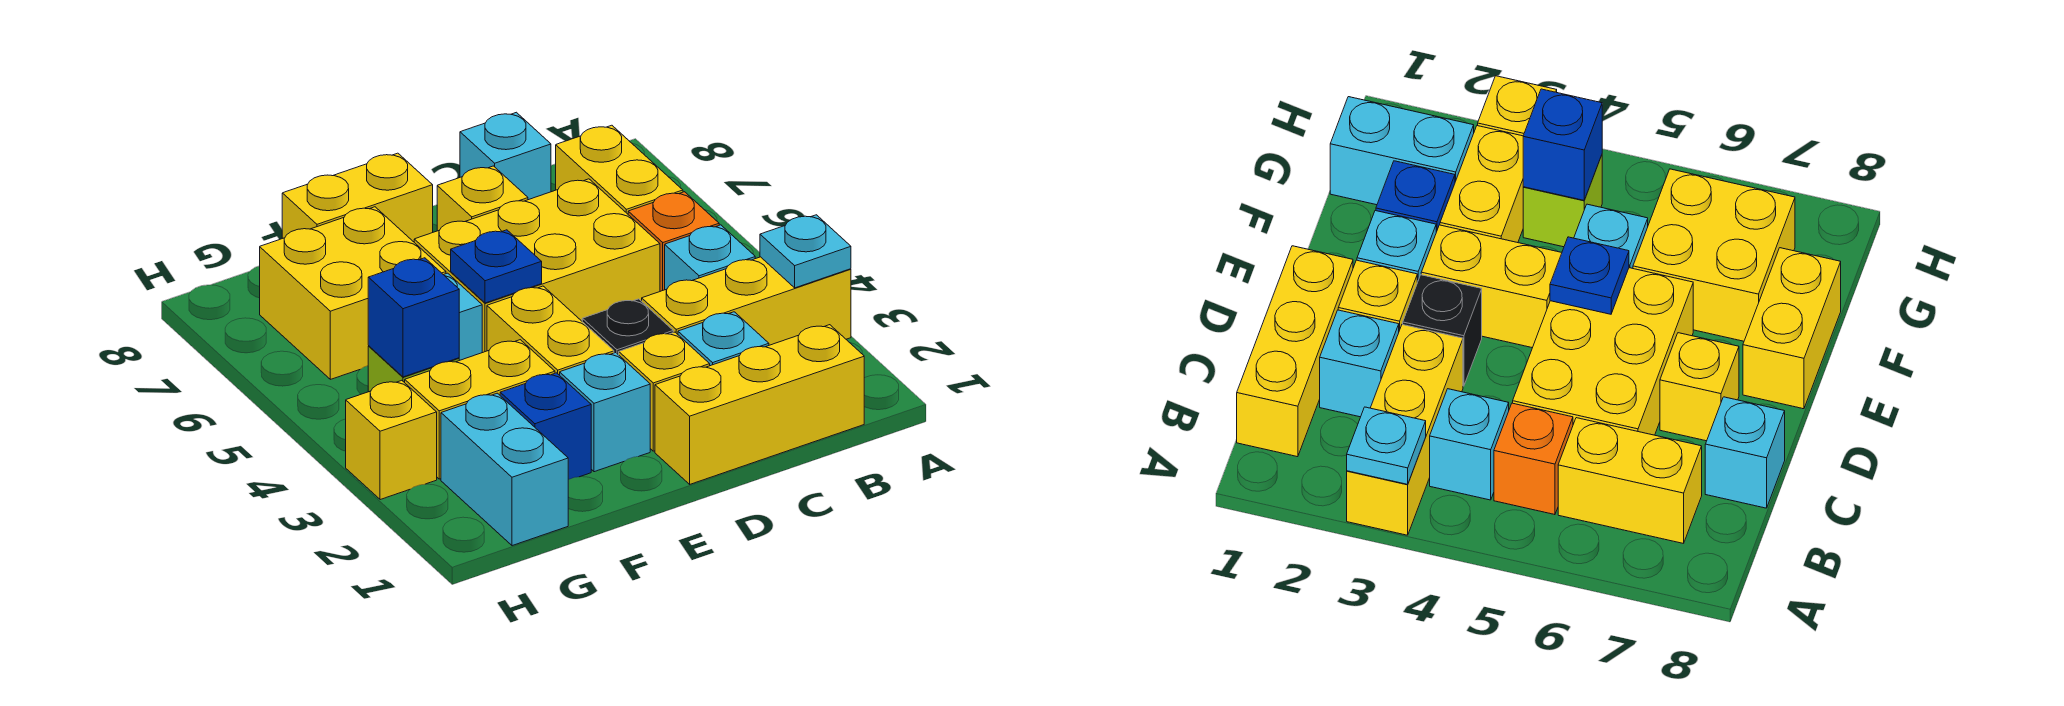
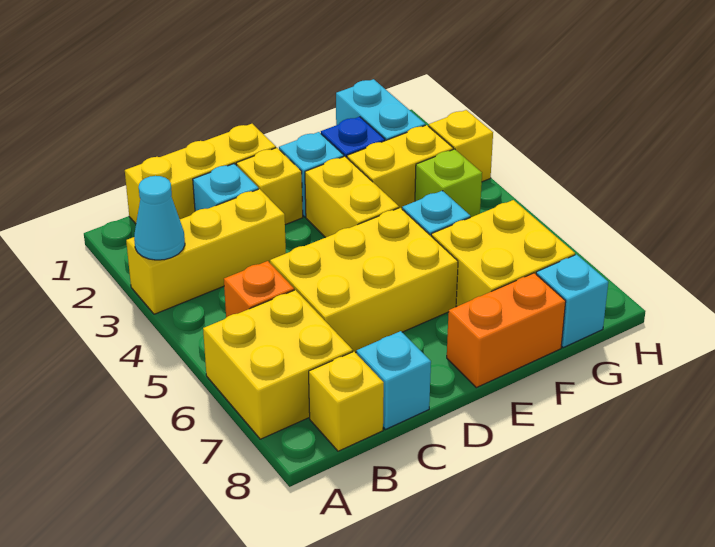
cyan 1x1 plate [760,215,851,288] -> cyan 1x1 cone [134,176,185,260]
cyan 1x1 brick [665,225,755,290] -> cyan 1x1 brick moved to [536,254,608,348]
yellow 1x2 brick [556,125,683,214] -> yellow 2x2 brick [203,290,353,439]
black 1x1 brick [582,299,673,355] -> none
yellow 1x1 brick [437,166,528,231] -> yellow 1x1 brick moved to [309,352,384,451]
blue 1x1 plate [451,230,542,303] -> none
yellow 1x2 brick [282,153,433,242] -> orange 1x2 brick [447,273,566,388]
blue 1x1 brick [368,258,459,377] -> none

